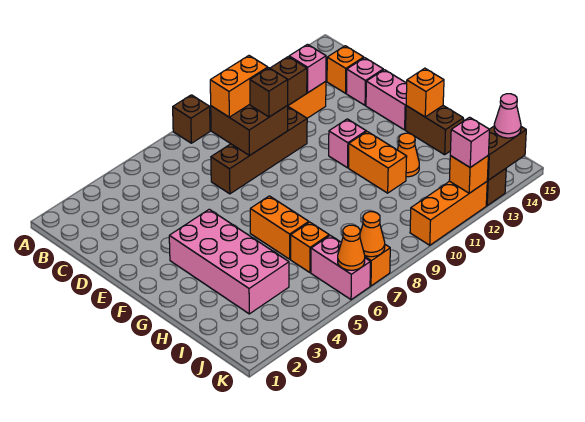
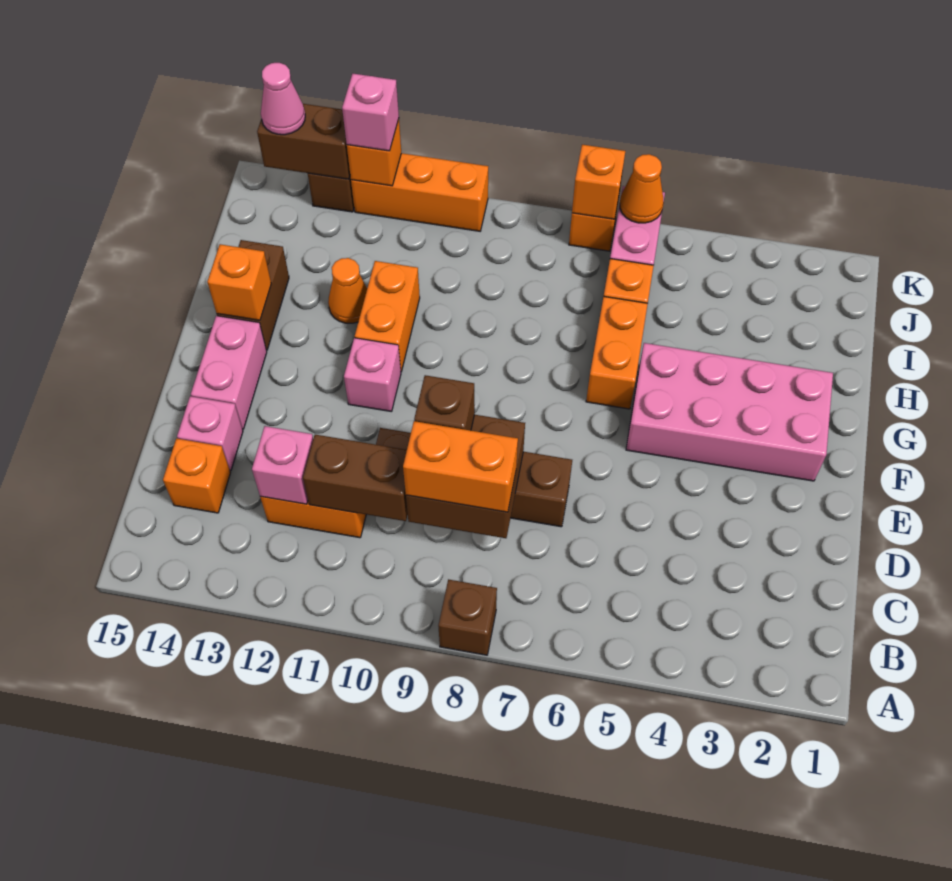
pink 2x4 brick [169,209,289,314] -> pink 2x4 brick turned to [626,343,833,481]
orange 1x1 cone [360,212,385,257] -> orange 1x1 brick [572,145,625,219]

